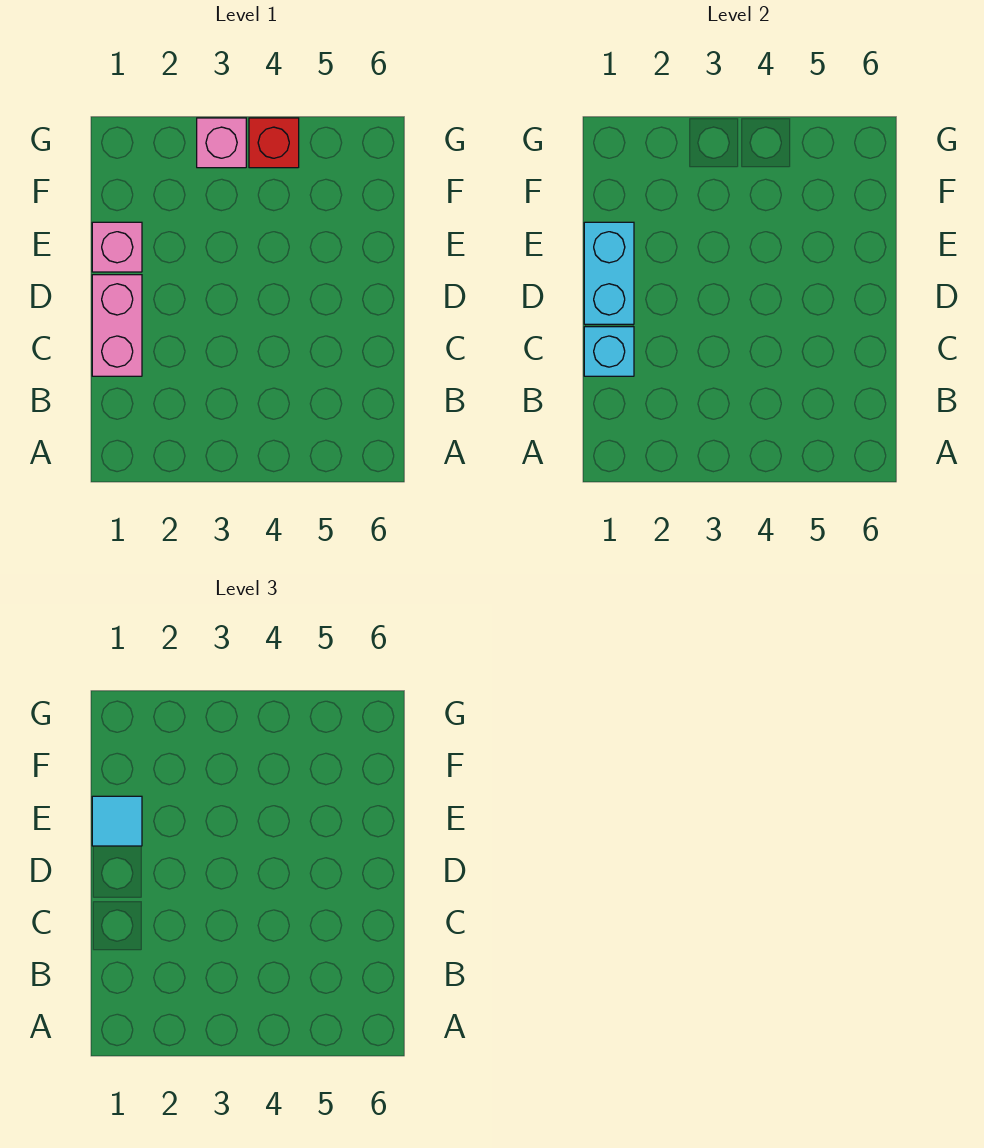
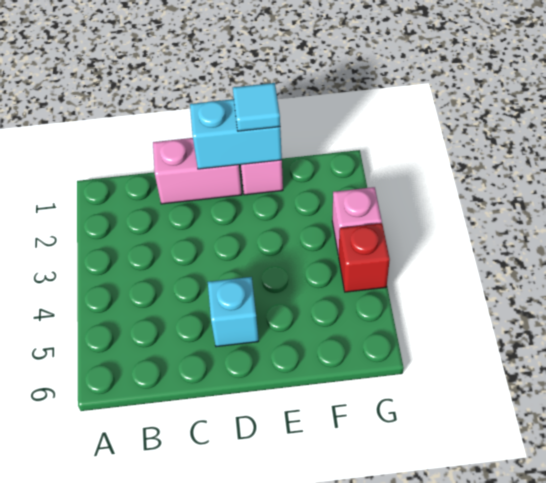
cyan 1x1 brick [584,327,634,376] -> cyan 1x1 brick moved to [208,277,259,347]

